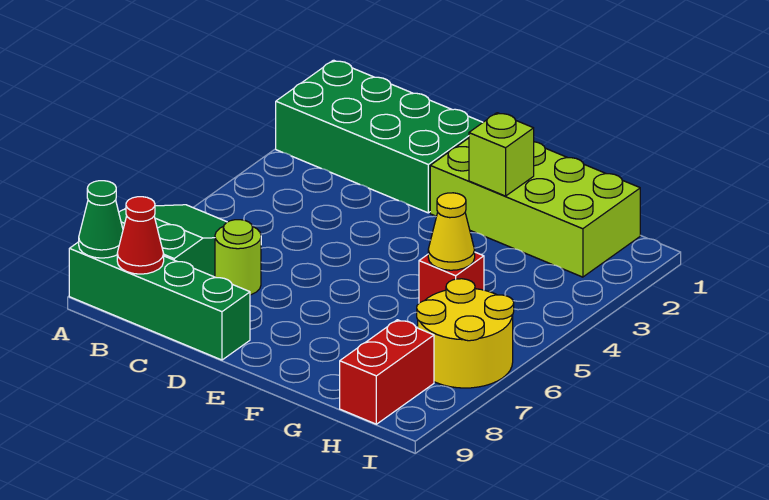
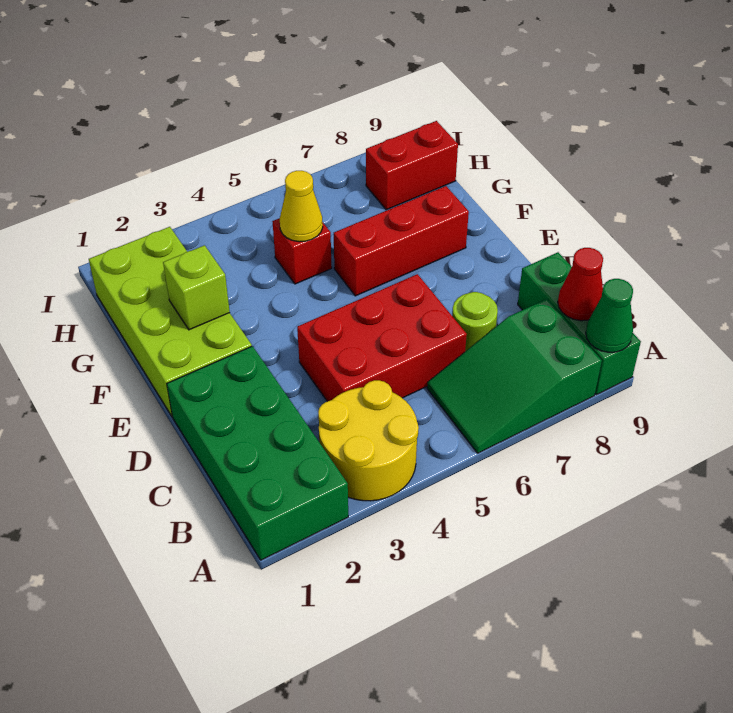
green 1x4 brick [69,242,250,360] -> green 1x3 brick [518,252,641,395]
none -> red 2x3 brick [297,274,467,401]
none -> red 1x3 brick [334,186,469,296]
yellow 2x2 round brick [417,279,514,388] -> yellow 2x2 round brick moved to [318,380,419,501]

